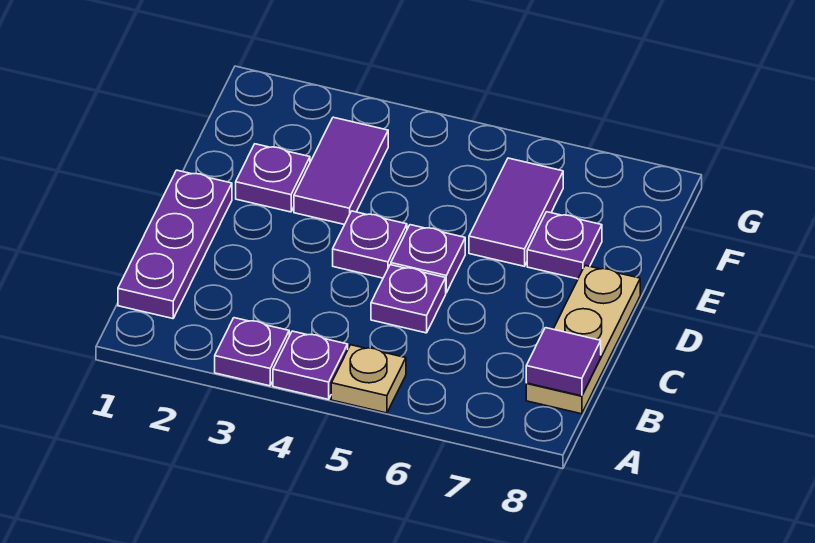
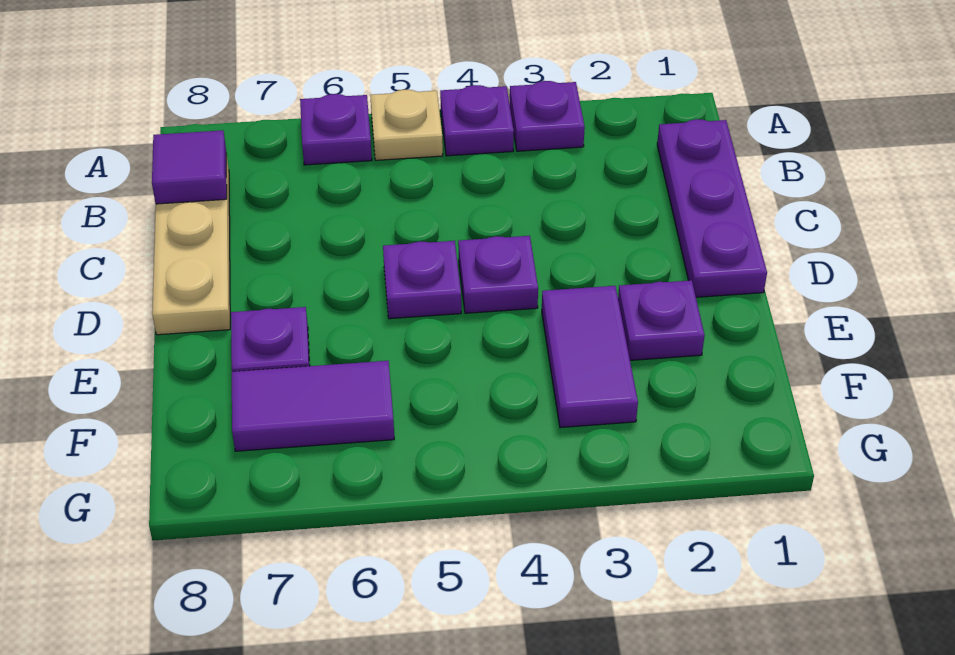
purple 1x1 plate [371,265,446,333] -> purple 1x1 plate moved to [300,94,372,165]
purple 1x2 tile [469,158,563,266] -> purple 1x2 tile turned to [232,361,394,451]

